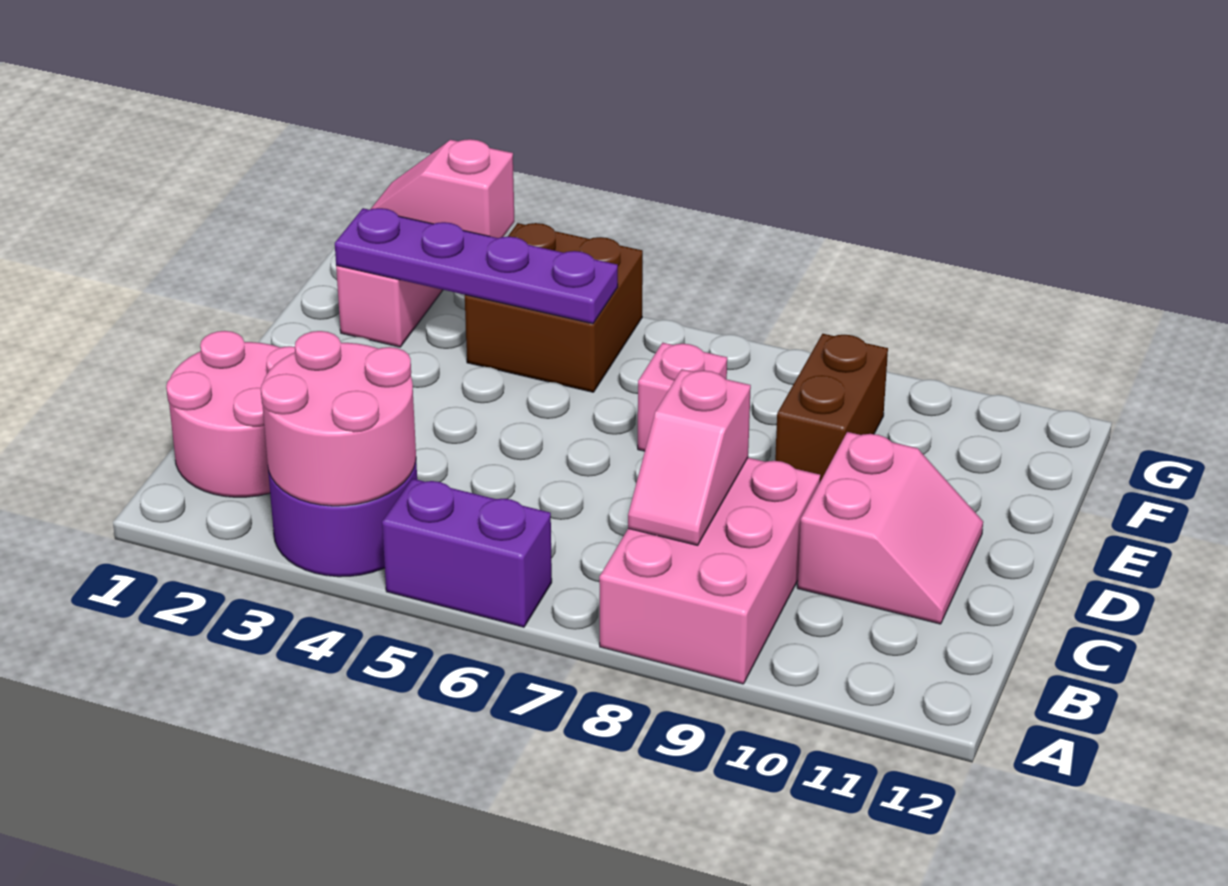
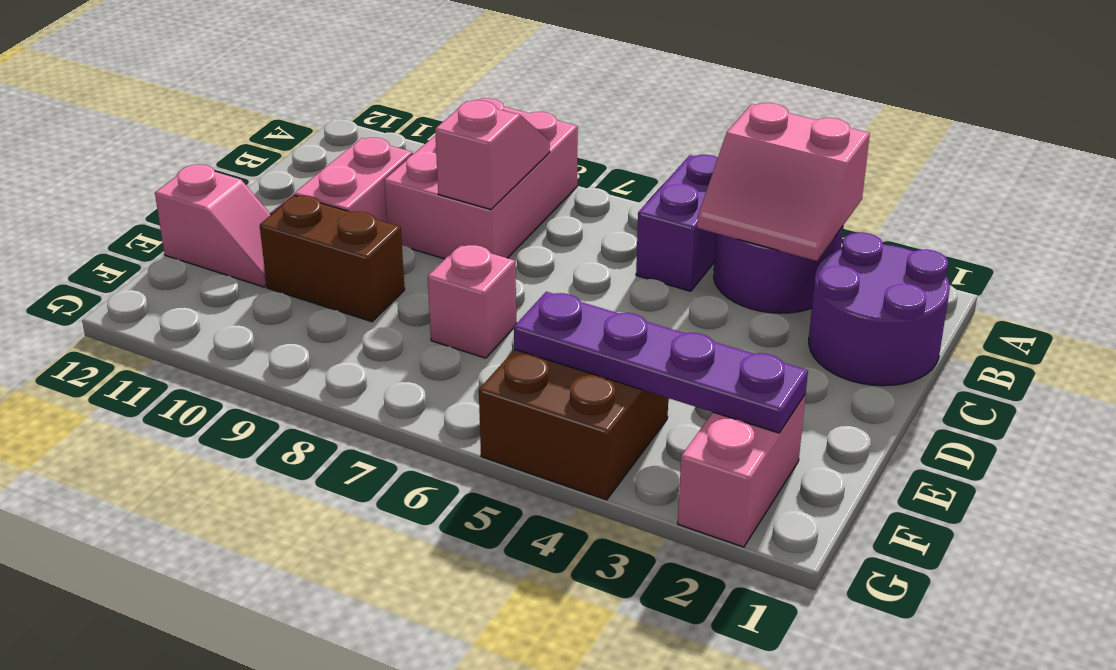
pink 2x2 round brick [261,331,416,506] -> pink 2x2 slope [697,103,870,261]
purple 1x2 brick [382,479,552,627] -> purple 1x2 brick turned to [636,155,718,291]
pink 2x2 round brick [166,331,295,497] -> purple 2x2 round brick [809,232,950,386]
brown 1x2 brick [775,334,888,482] -> brown 1x2 brick turned to [260,196,405,322]
pink 1x2 slope [371,139,515,238] -> pink 1x2 slope moved to [155,165,271,287]

